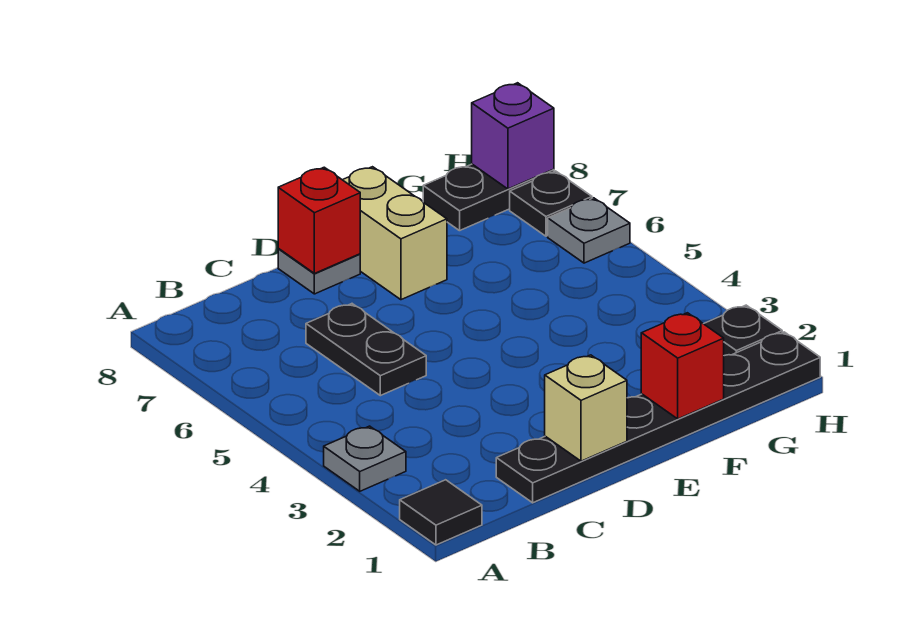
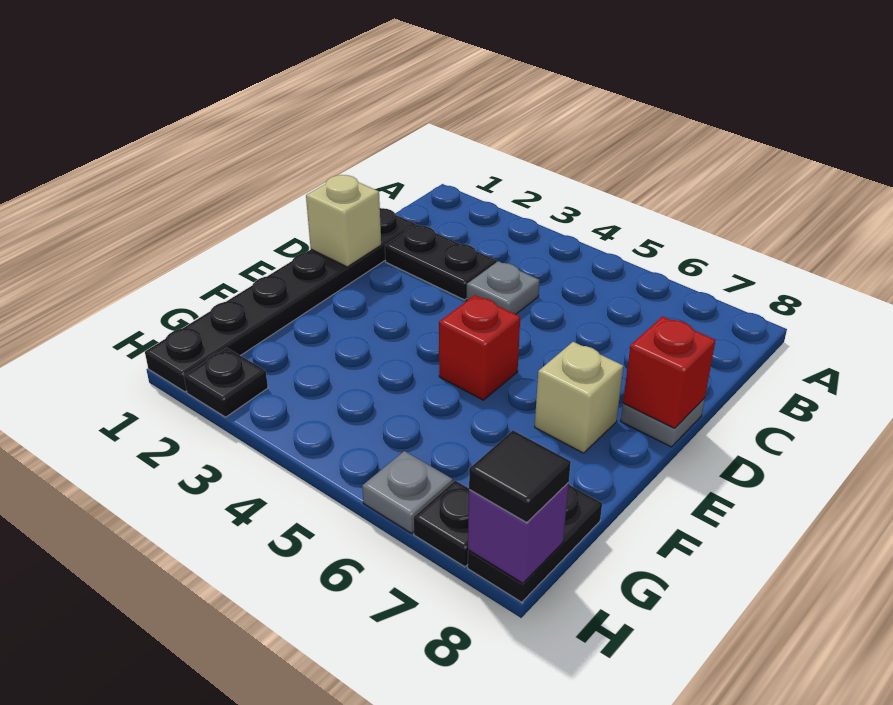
black 1x1 tile [400,480,482,545] -> black 1x1 tile moved to [469,430,571,523]
grey 1x1 plate [324,426,406,491] -> grey 1x1 plate moved to [466,261,539,314]
black 1x2 plate [306,304,426,396] -> black 1x2 plate moved to [385,225,496,300]
tan 1x2 brick [343,167,447,300] -> tan 1x1 brick [535,342,623,453]
red 1x1 brick [641,313,724,419] -> red 1x1 brick moved to [439,295,520,400]

